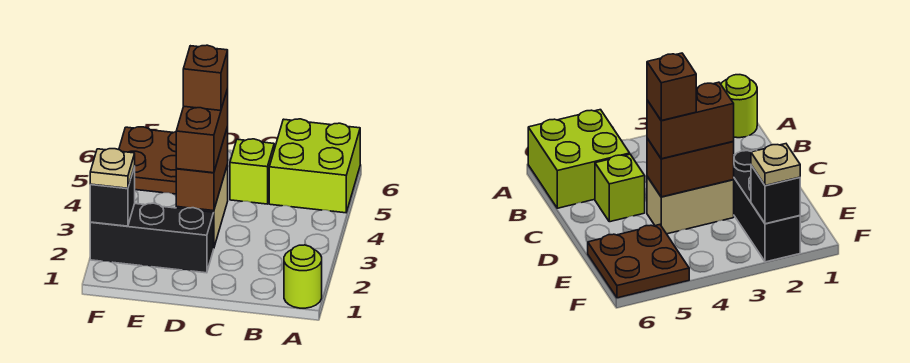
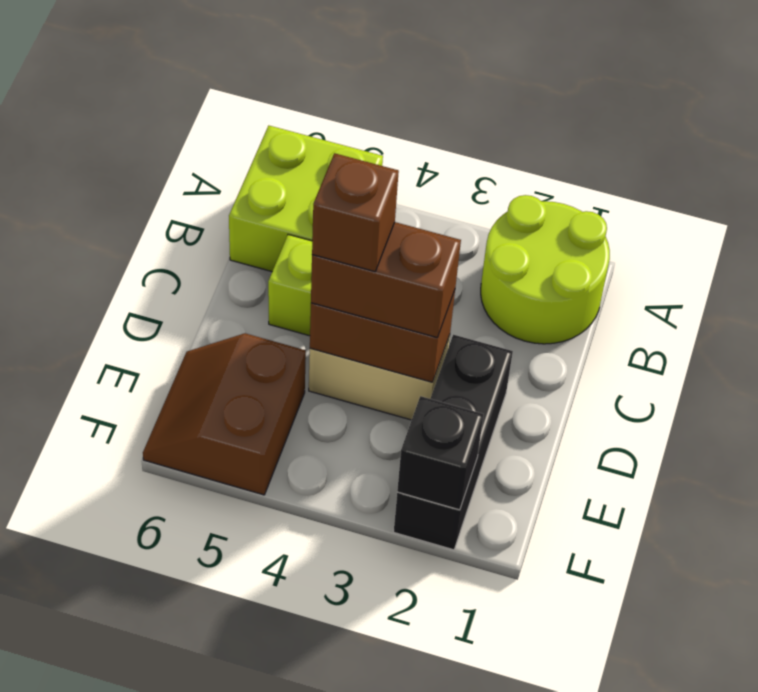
lime 1x1 round brick [284,245,322,308] -> lime 2x2 round brick [481,195,610,344]
brown 2x2 plate [119,127,176,194] -> brown 2x2 slope [143,333,306,495]
tan 1x1 plate [90,149,135,188] -> none

